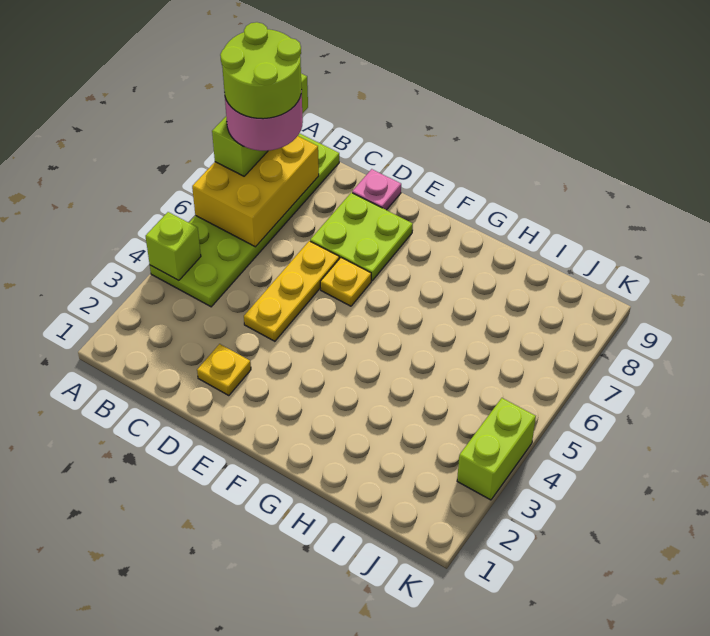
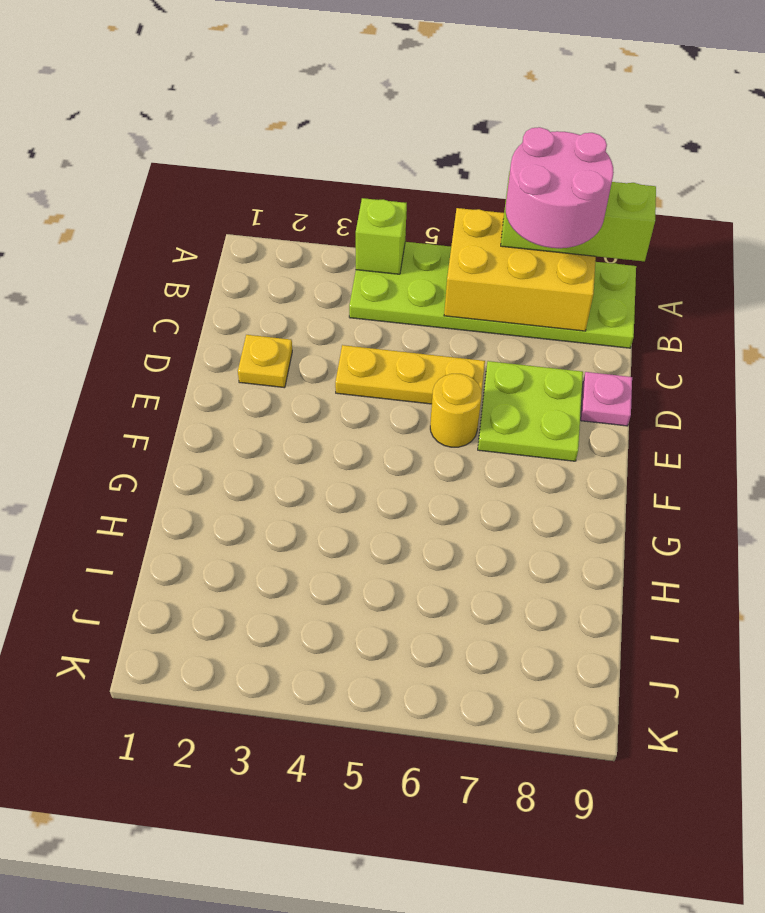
lime 2x2 round brick [220,22,302,119] -> none
yellow 1x1 plate [320,258,371,306] -> yellow 1x1 round brick [430,374,482,447]
lime 1x2 brick [457,398,536,500] -> none

